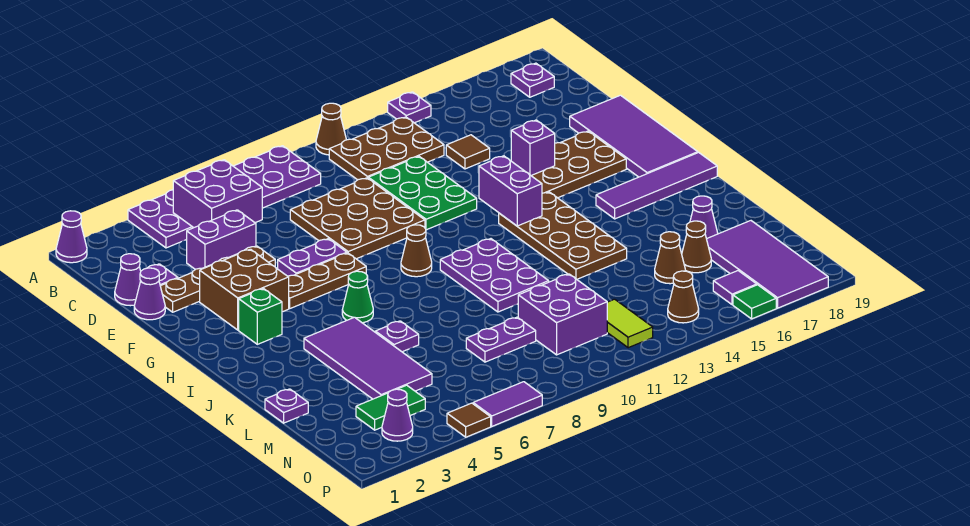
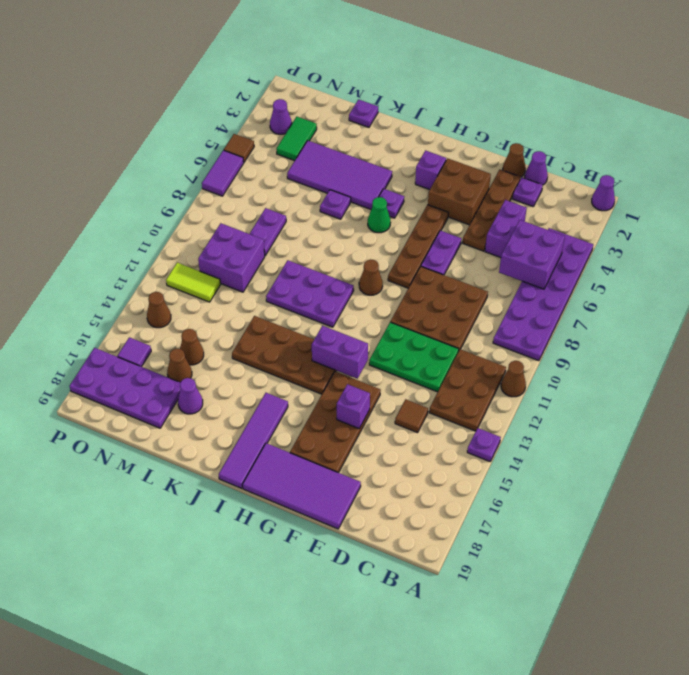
purple 1x1 plate [511,63,554,97] -> purple 1x1 plate moved to [379,189,404,218]
purple 1x1 cone [134,268,165,320] -> brown 1x1 cone [503,143,526,177]
brown 1x3 plate [288,253,366,308] -> brown 1x4 plate [388,205,448,288]
green 1x1 brick [239,289,282,344] -> purple 1x1 brick [415,151,446,190]
purple 2x4 tile [707,221,828,308] -> purple 2x4 plate [69,348,180,428]
green 1x1 tile [733,285,776,319] -> none

